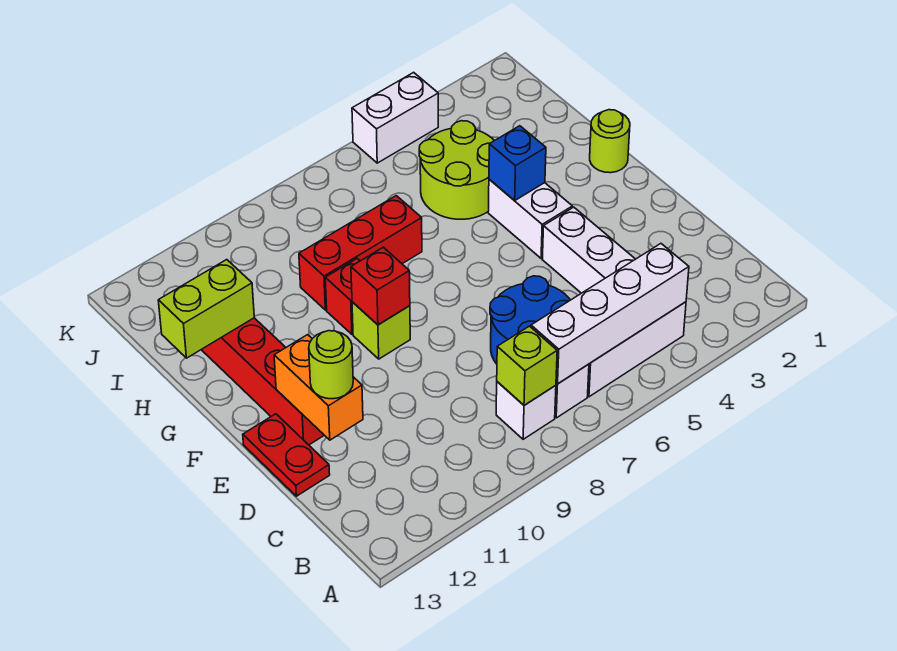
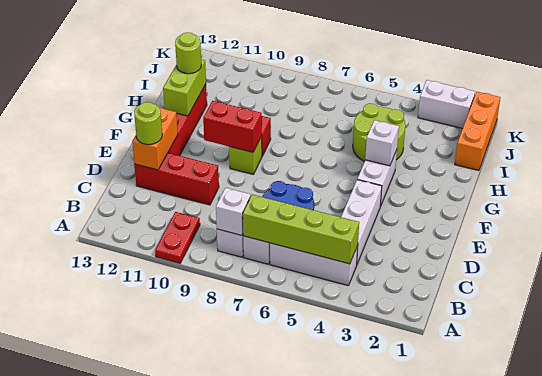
white 1x4 brick [531,244,689,384] -> lime 1x4 brick [243,195,359,264]
lime 1x1 brick [497,326,557,405] -> white 1x1 brick [216,188,251,235]
red 1x2 plate [243,414,330,496] -> red 1x2 plate moved to [155,212,200,263]
red 1x1 brick [351,247,410,325] -> red 1x2 brick [203,101,262,152]
lime 1x1 round brick [590,110,630,173] -> lime 1x1 round brick moved to [175,32,201,74]
blue 1x1 brick [489,126,546,201] -> white 1x1 brick [365,120,399,166]
red 1x3 brick [299,196,422,310] -> red 1x3 brick moved to [134,153,219,205]
lime 1x2 brick [158,260,254,358] -> lime 1x2 brick turned to [163,59,206,116]
none -> orange 1x3 brick [455,92,500,171]
white 1x2 brick [352,72,438,163] -> white 1x2 brick moved to [418,80,475,128]

